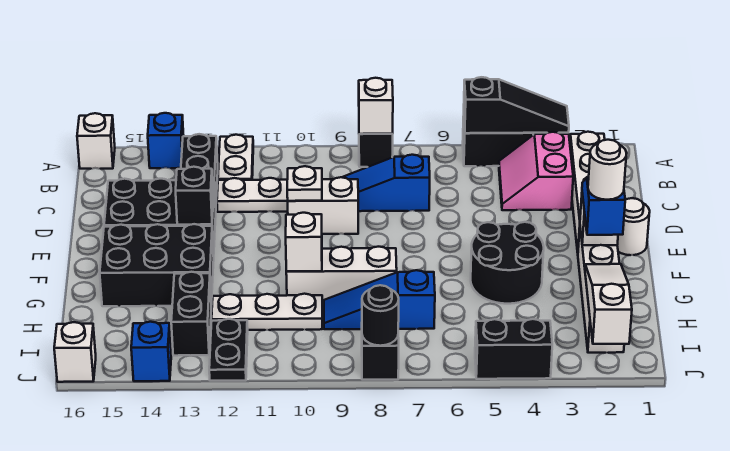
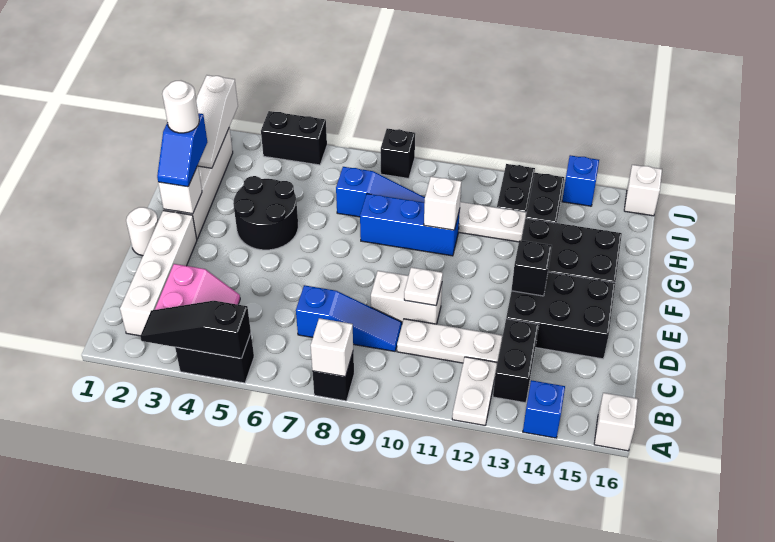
white 1x3 brick [286,247,397,305] -> blue 1x3 brick [360,194,460,256]
black 1x1 round brick [362,285,399,346] -> none

